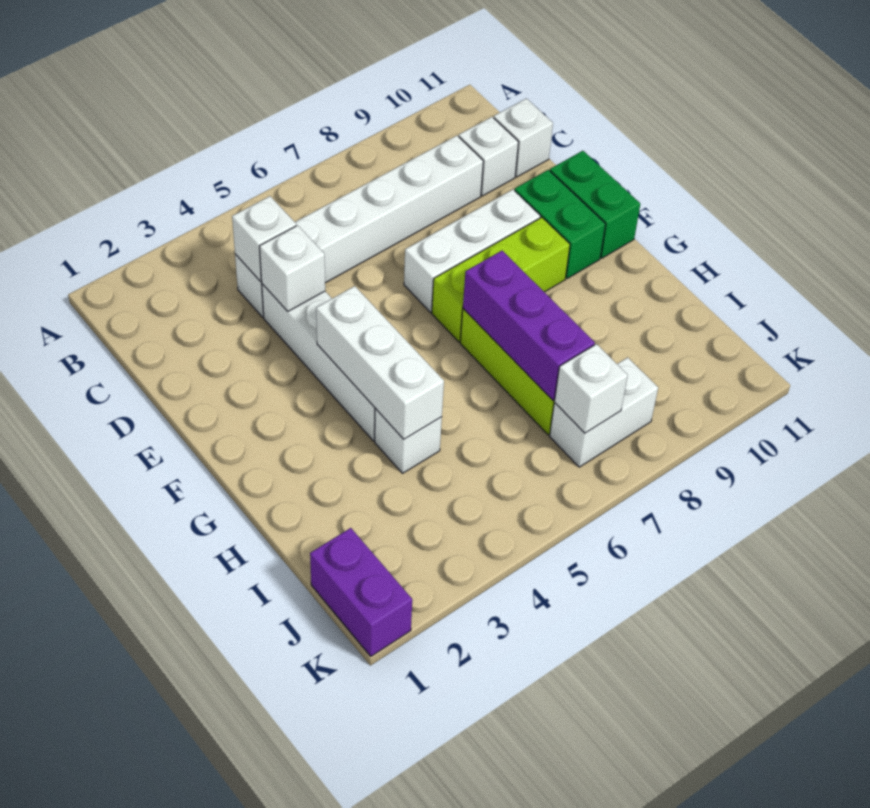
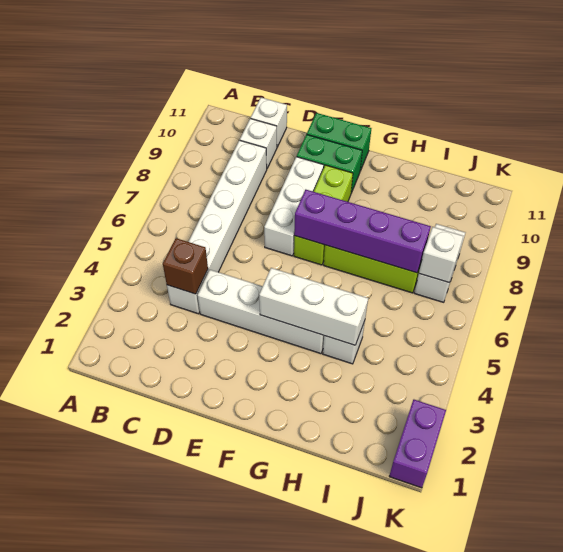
white 1x1 brick [232,196,296,282] -> brown 1x1 brick [163,238,208,294]
white 1x1 brick [259,225,325,311] -> none
purple 1x3 brick [463,251,595,400] -> purple 1x4 brick [294,190,431,273]
purple 1x2 brick [310,528,412,656] -> purple 1x2 brick turned to [389,400,446,488]

